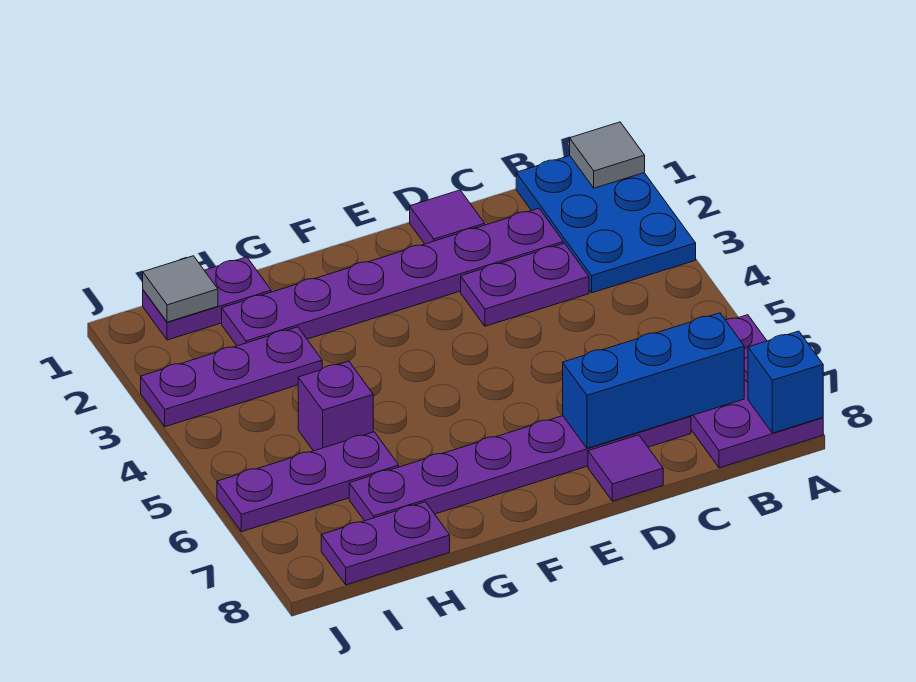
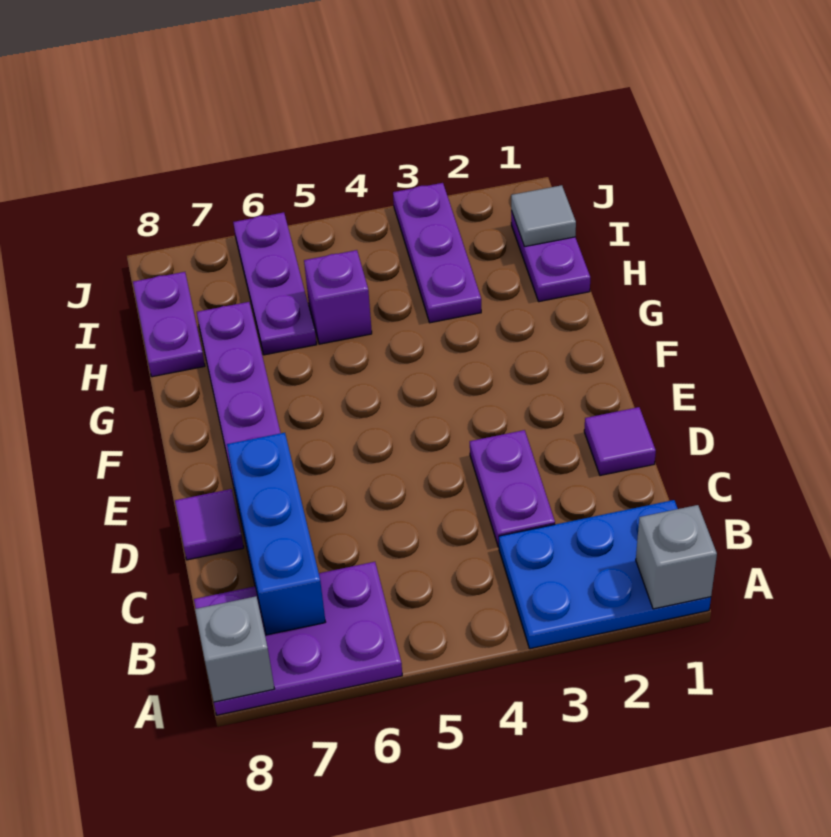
grey 1x1 tile [570,122,645,188] -> grey 1x1 brick [636,505,717,609]
blue 1x1 brick [748,331,823,433] -> grey 1x1 brick [195,596,274,702]
purple 1x6 plate [222,208,563,346] -> none

